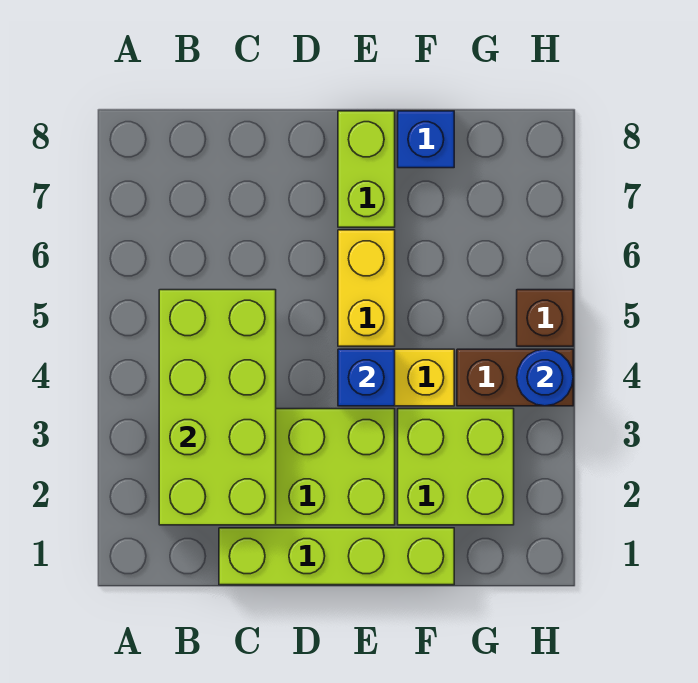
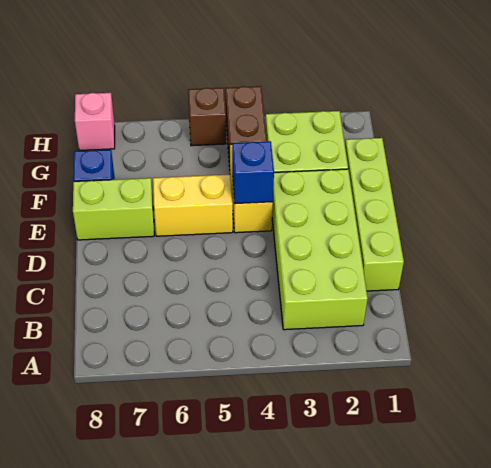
lime 2x4 brick [159,290,276,525] -> none
blue 1x1 round brick [517,349,573,406] -> none
none -> pink 1x1 brick [75,93,115,151]

